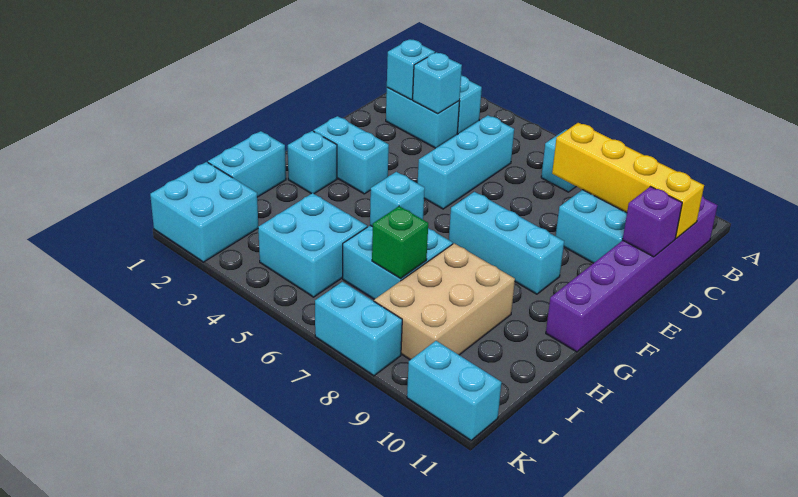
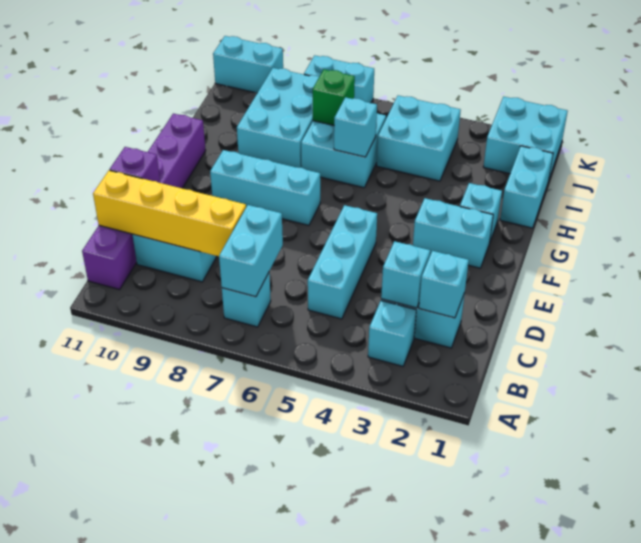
none -> cyan 1x2 brick [219,205,283,297]
tan 2x3 brick [374,243,515,360] -> cyan 2x3 brick [237,68,319,168]

